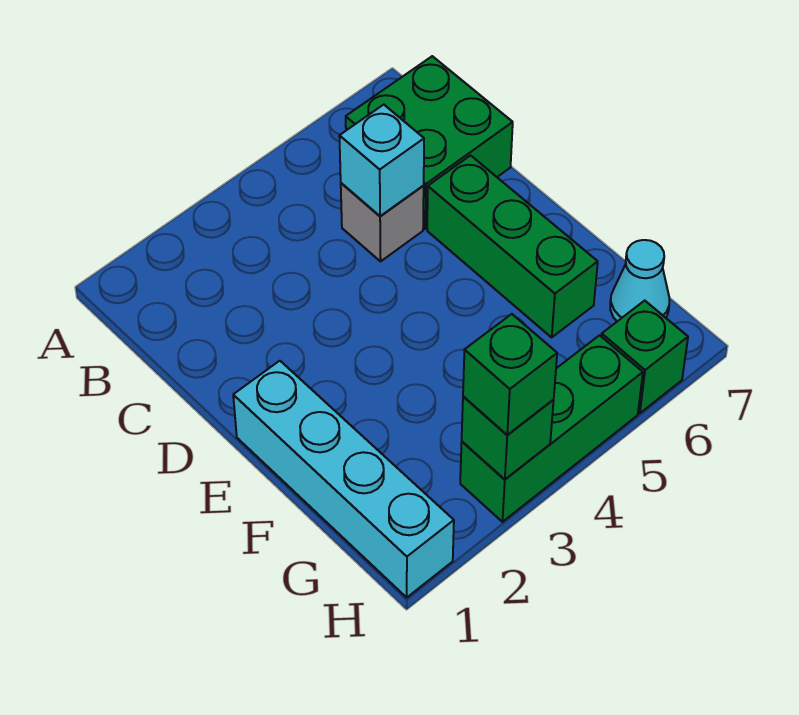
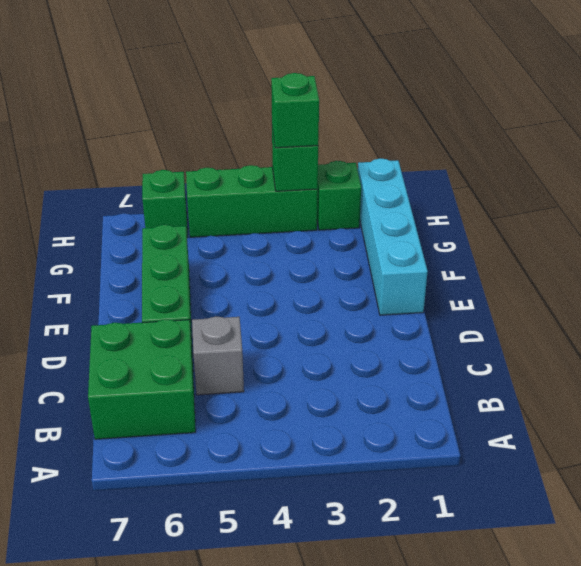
cyan 1x1 brick [339,105,424,216] -> none
cyan 1x1 cone [610,240,669,321] -> none
none -> green 1x1 brick [317,161,361,230]

